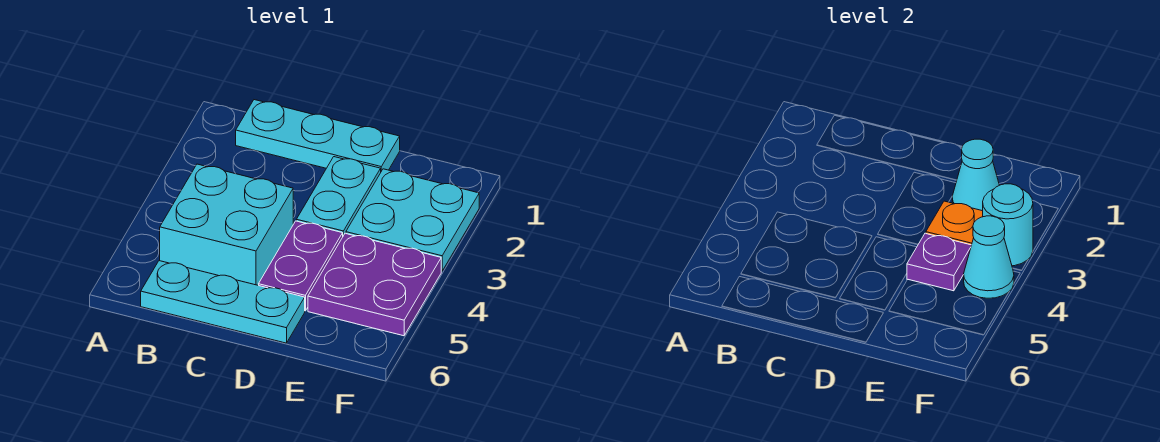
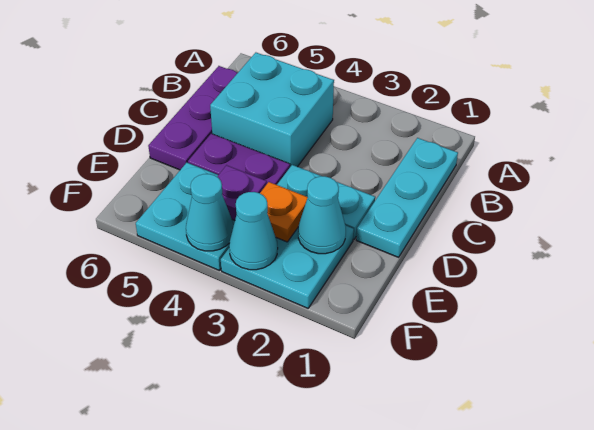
cyan 1x3 plate [141,261,305,343] -> purple 1x3 plate [148,66,237,170]
purple 2x2 plate [308,233,441,336] -> cyan 2x2 plate [136,163,235,270]
cyan 1x1 round brick [983,184,1033,266] -> cyan 1x1 cone [229,192,278,270]

